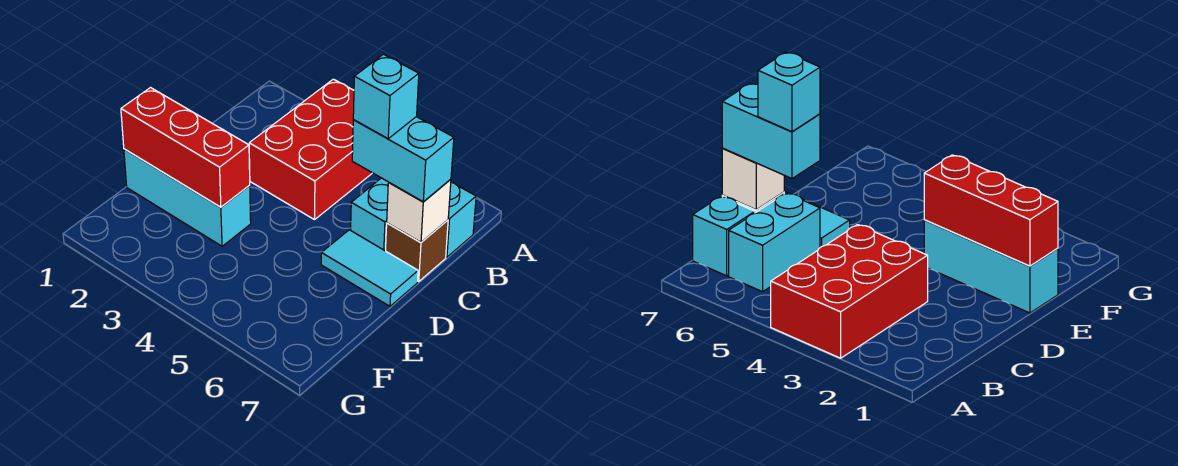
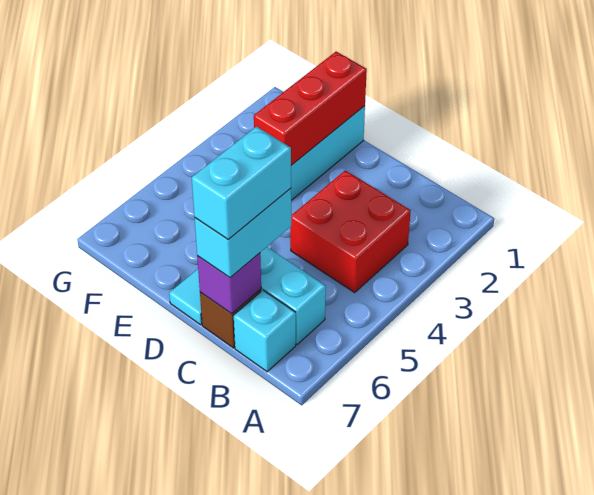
red 2x3 brick [249,79,372,220] -> red 2x2 brick [290,170,411,292]
cyan 1x1 brick [353,54,419,139] -> cyan 1x2 brick [192,127,291,239]
white 1x1 brick [387,179,451,242] -> purple 1x1 brick [197,253,261,314]

